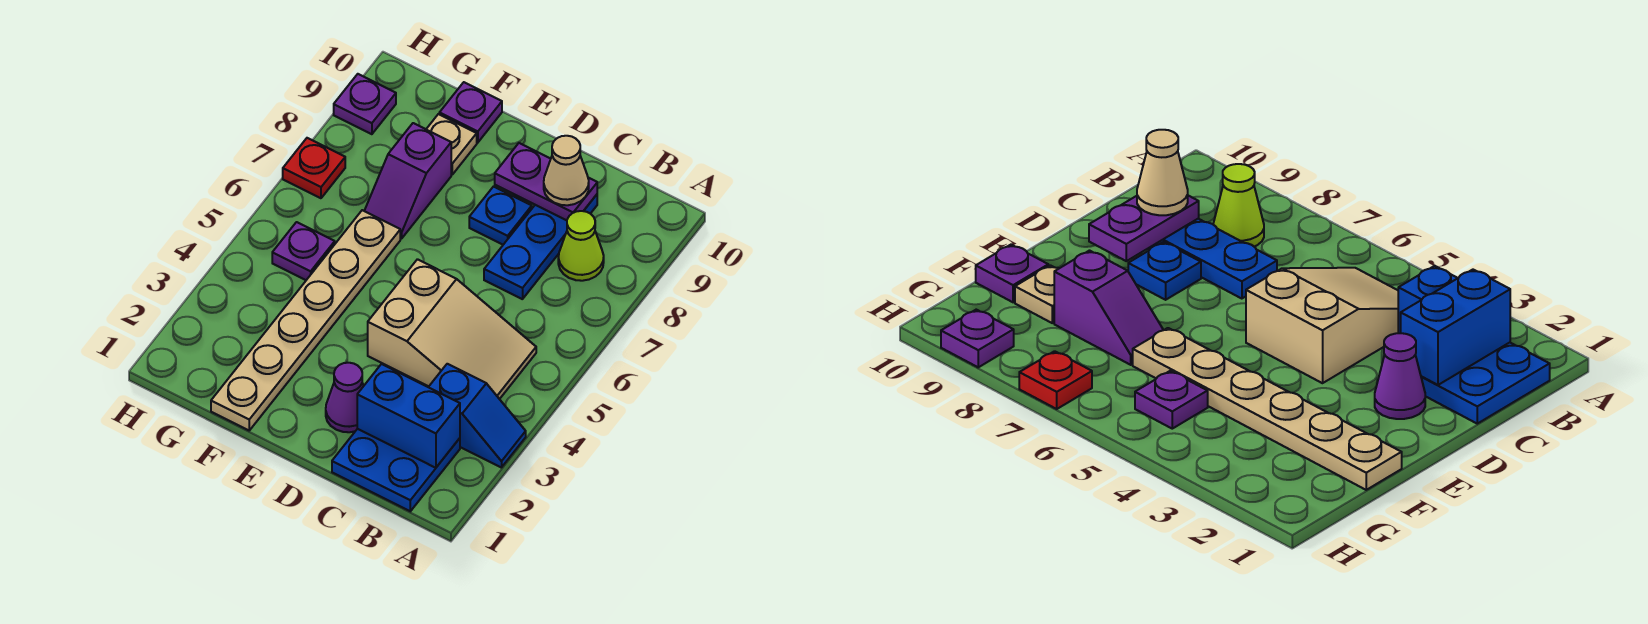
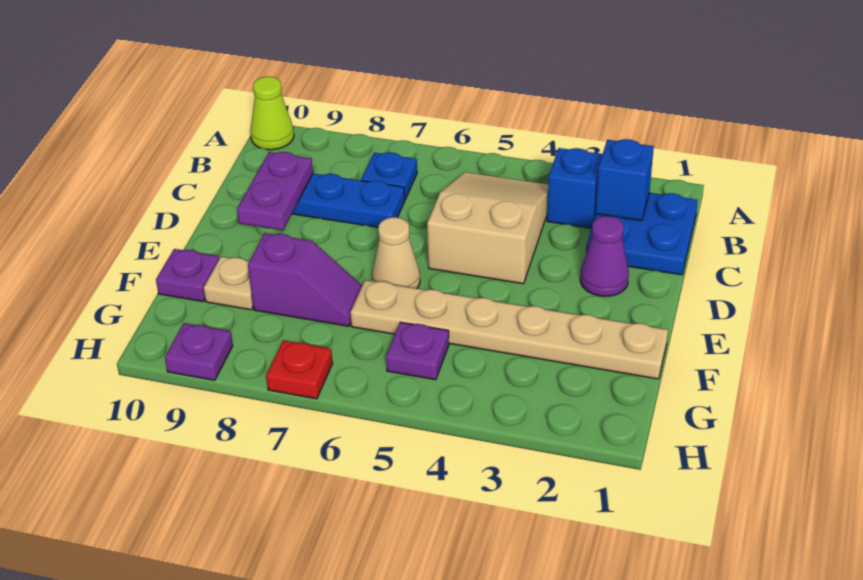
blue 1x2 brick [357,364,460,468] -> blue 1x1 brick [596,139,654,221]
lime 1x1 cone [558,211,604,281] -> lime 1x1 cone moved to [250,77,294,150]
tan 1x1 cone [544,136,589,205] -> tan 1x1 cone moved to [372,217,420,288]
blue 1x1 plate [469,187,532,245] -> blue 1x1 plate moved to [361,152,417,199]

